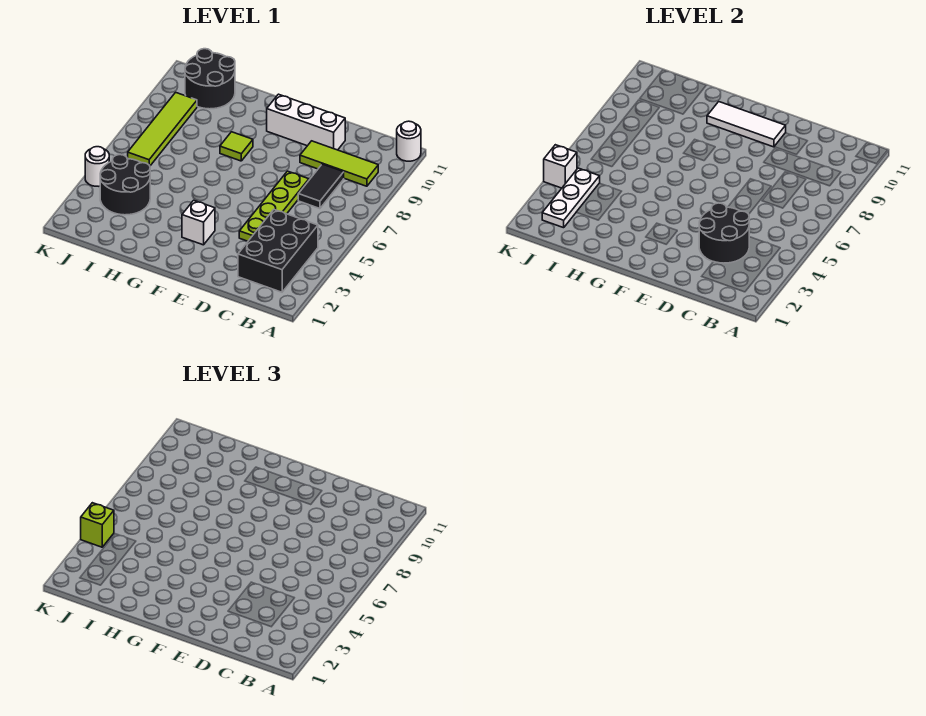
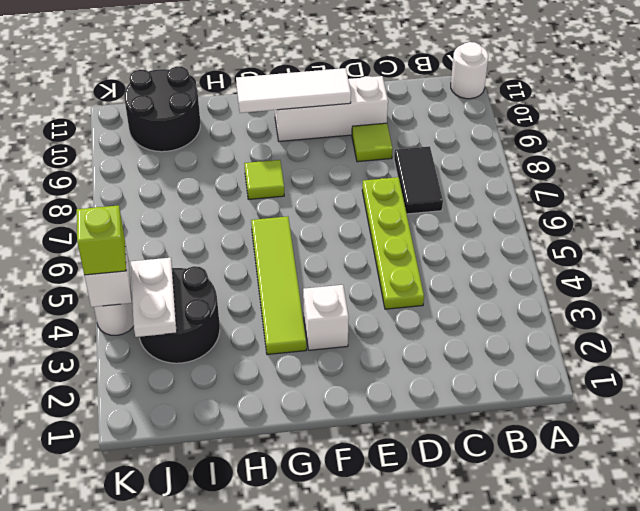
black 2x3 brick [238,210,318,292] -> none
lime 1x3 tile [300,141,378,186] -> lime 1x1 tile [352,123,393,162]
black 2x2 round brick [699,203,749,263] -> none
white 1x3 plate [542,168,600,228] -> white 1x2 plate [131,258,177,337]
lime 1x4 tile [128,92,197,166] -> lime 1x4 tile moved to [251,216,306,355]

